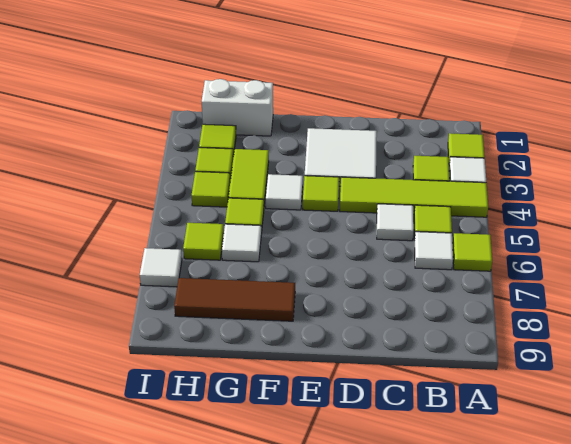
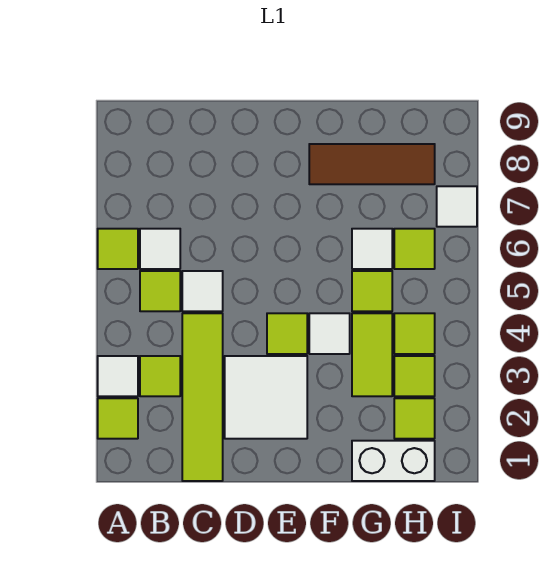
lime 1x4 tile [340,177,488,217] -> lime 1x4 tile turned to [182,313,223,481]

